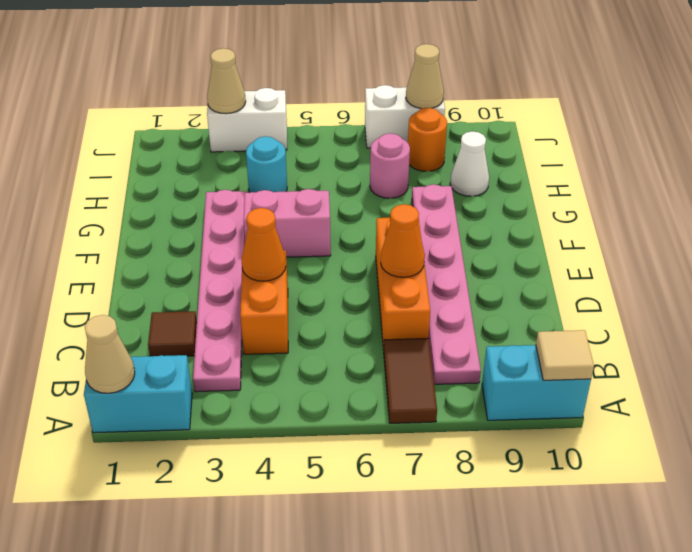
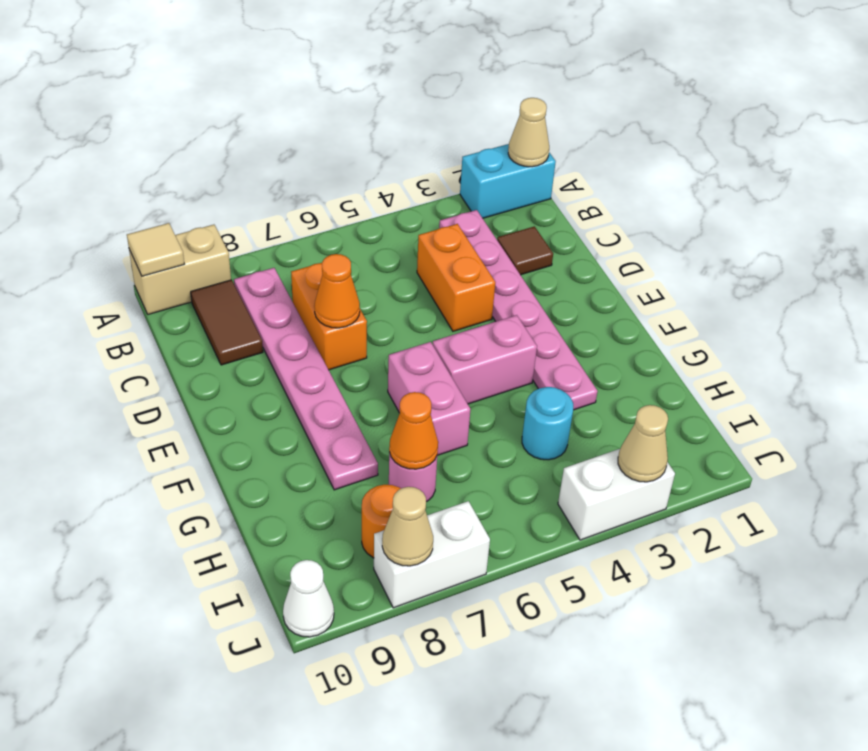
brown 1x2 tile [383,339,437,423] -> brown 1x2 tile moved to [191,280,263,365]
cyan 1x2 brick [482,345,591,420] -> tan 1x2 brick [129,225,231,314]
orange 1x3 brick [376,218,430,349] -> orange 1x2 brick [291,263,367,370]
orange 1x1 cone [242,208,286,281] -> orange 1x1 cone moved to [389,392,438,469]
none -> pink 1x2 brick [388,342,470,455]
white 1x1 cone [450,131,489,196] -> white 1x1 cone moved to [283,560,334,637]

